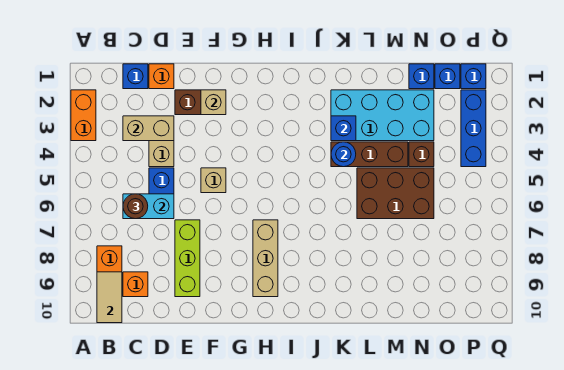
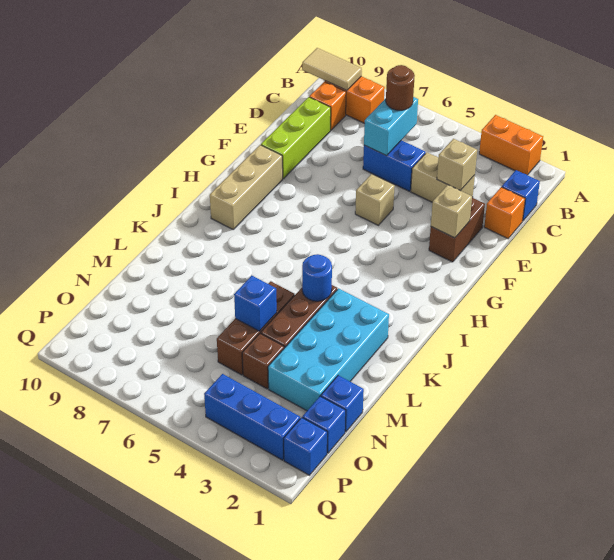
tan 1x2 brick [123,116,174,141] -> tan 1x1 brick [437,139,477,191]
lime 1x3 brick [175,220,200,297] -> lime 1x3 brick turned to [261,97,331,179]
tan 1x3 brick [253,220,278,297] -> tan 1x3 brick turned to [210,145,283,229]
blue 1x1 brick [331,116,356,141] -> blue 1x1 brick moved to [234,276,277,331]
brown 2x3 brick [357,168,434,219] -> brown 1x3 brick [217,281,295,375]

